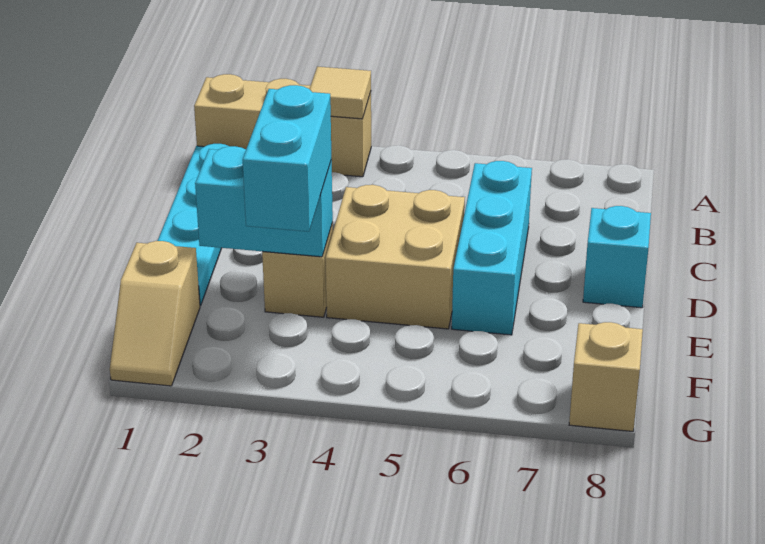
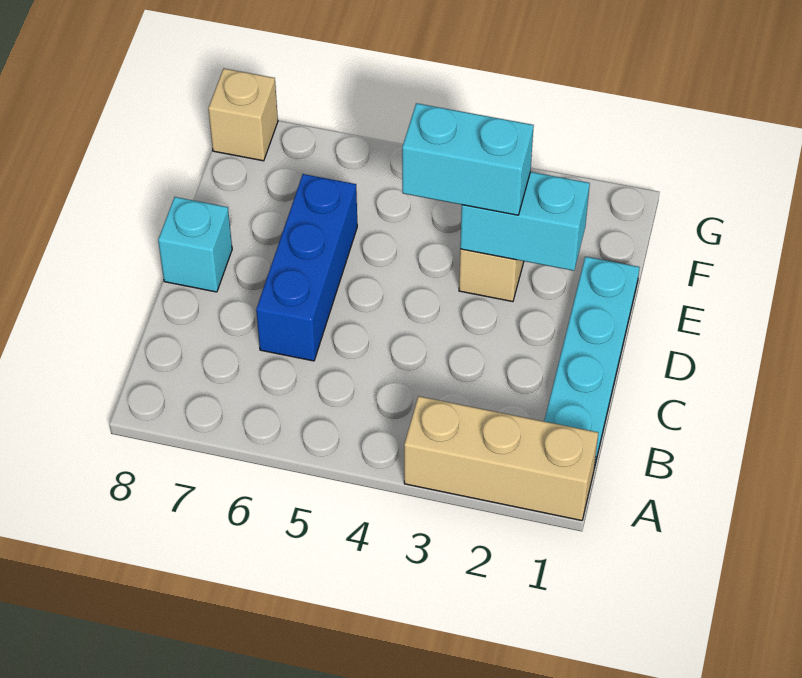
tan 1x1 tile [310,67,371,119] -> none
cyan 1x3 brick [452,161,532,335] -> blue 1x3 brick [256,174,357,361]
tan 2x2 brick [325,185,465,329] -> none
cyan 1x2 brick [243,85,331,232] -> cyan 1x2 brick turned to [402,103,534,215]
tan 1x2 slope [110,241,200,386] -> none

